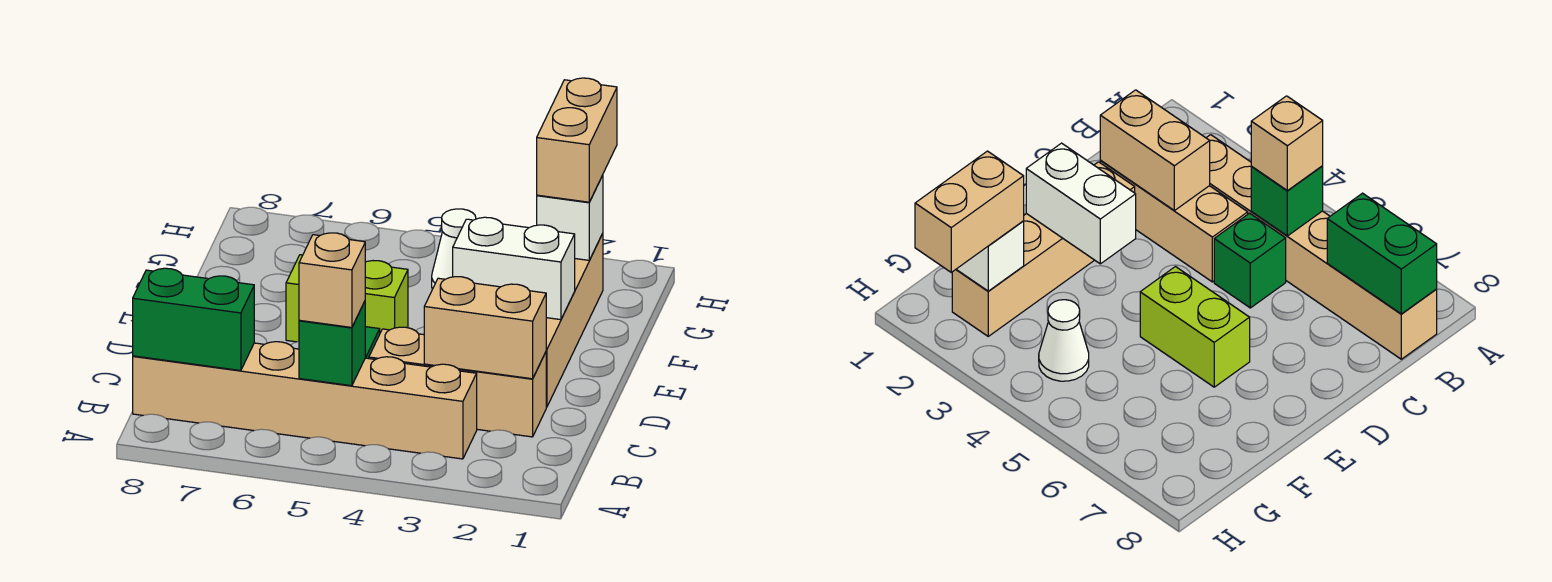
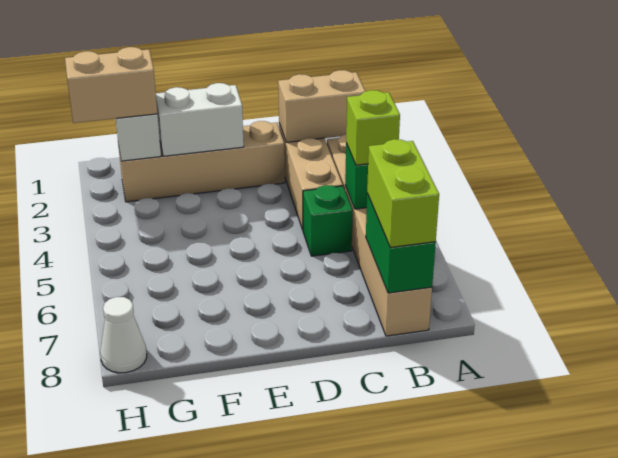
tan 1x1 brick [299,233,365,327] -> lime 1x1 brick [346,90,400,165]
tan 1x2 brick [424,277,546,379] -> tan 1x2 brick turned to [278,70,365,142]
white 1x2 brick [453,217,575,320] -> white 1x2 brick turned to [156,83,244,156]
lime 1x2 brick [286,255,408,342] -> lime 1x2 brick moved to [367,139,439,247]
white 1x1 cone [432,209,476,289] -> white 1x1 cone moved to [100,297,147,373]

